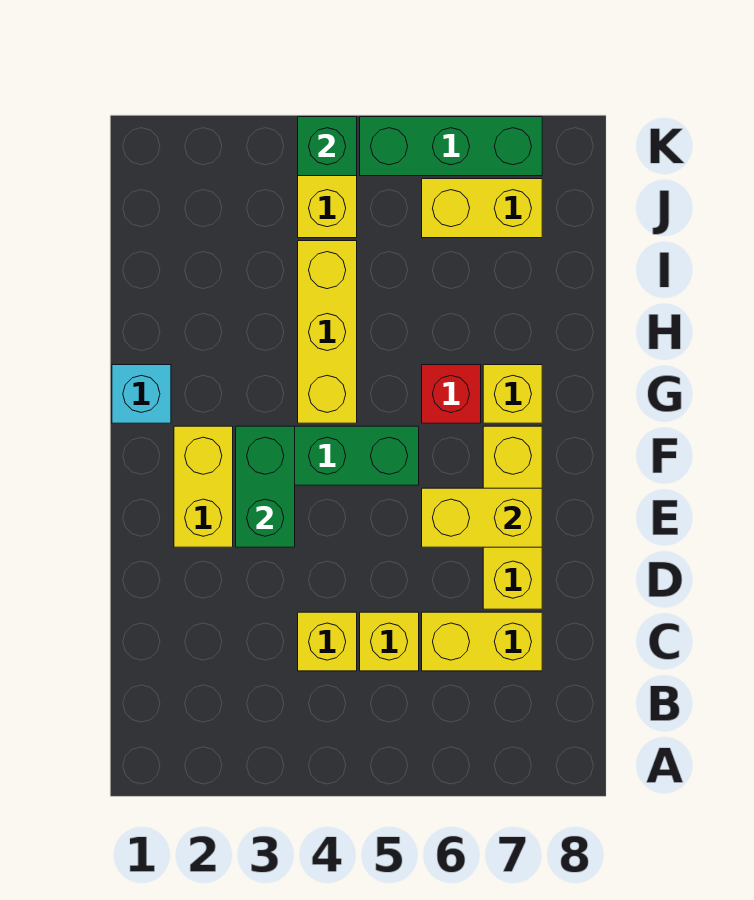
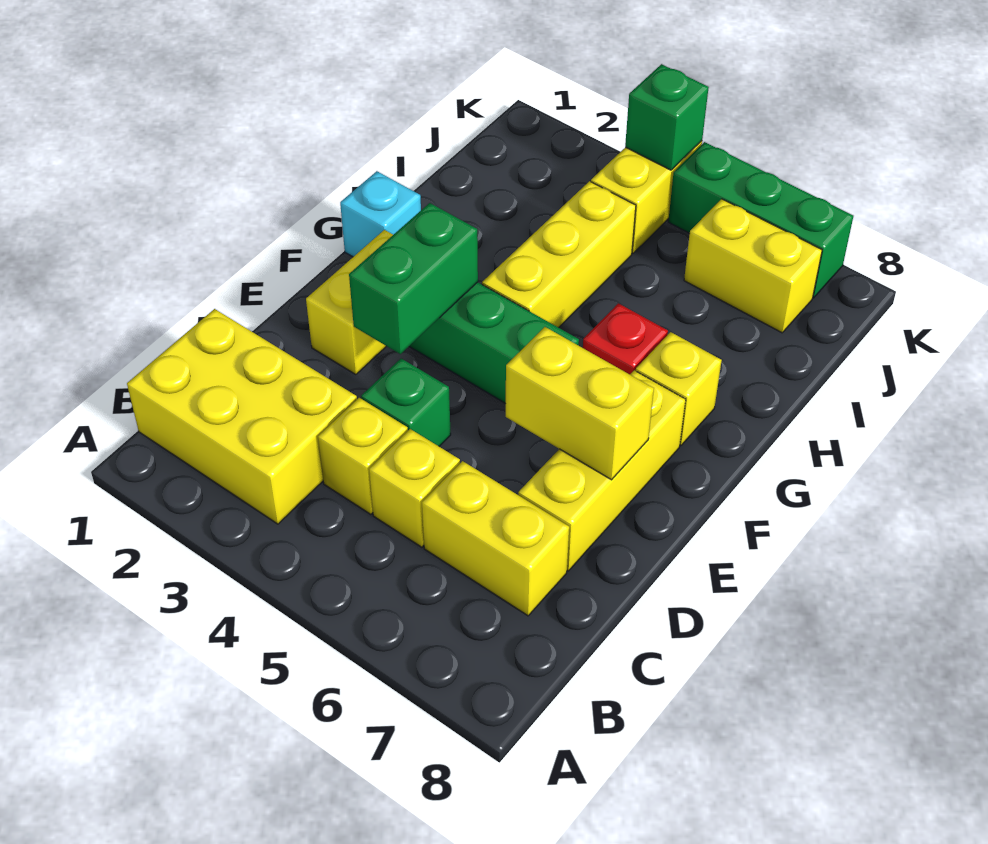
none -> yellow 2x3 brick [127,309,357,524]
none -> green 1x1 brick [361,359,451,446]

